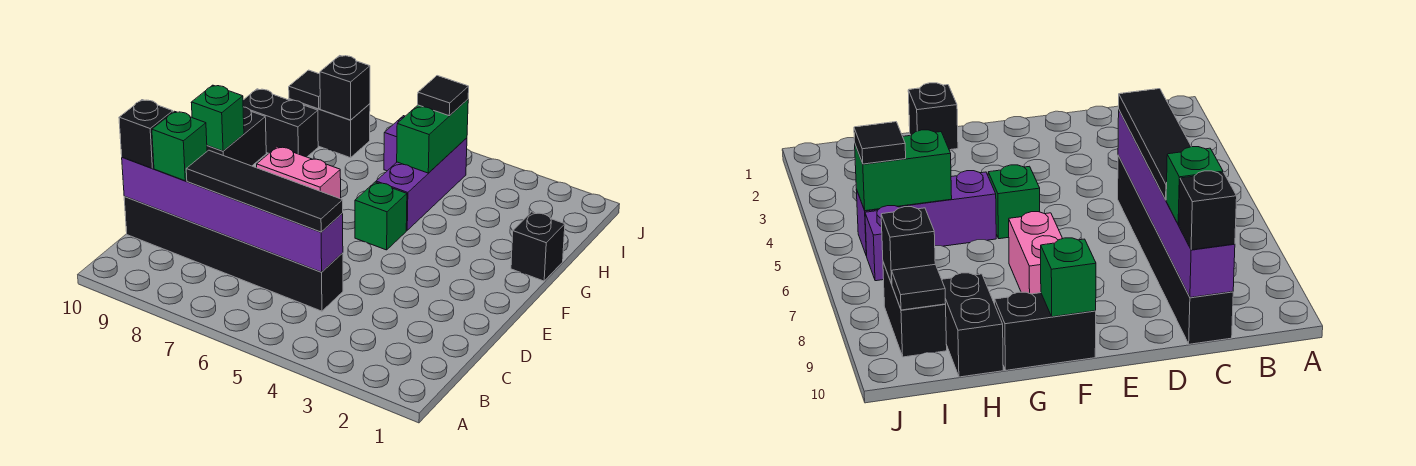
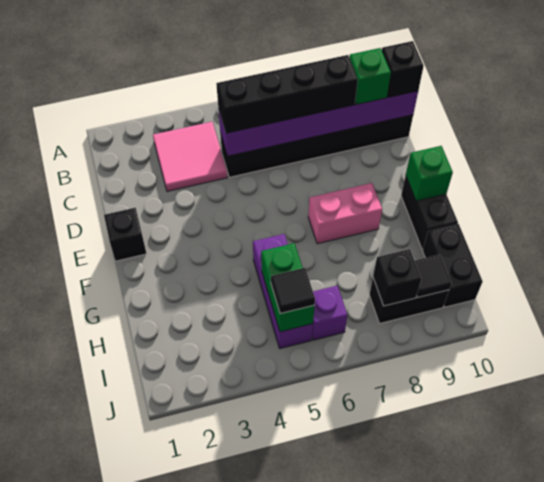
none -> pink 2x2 tile [153,122,228,191]
black 1x4 tile [186,150,343,232] -> black 1x4 brick [216,55,358,133]
green 1x1 brick [355,182,407,250] -> none
black 1x1 brick [511,212,565,281] -> black 1x1 brick moved to [104,208,147,261]
black 1x2 brick [243,89,318,157] -> black 1x2 brick turned to [422,224,483,307]

